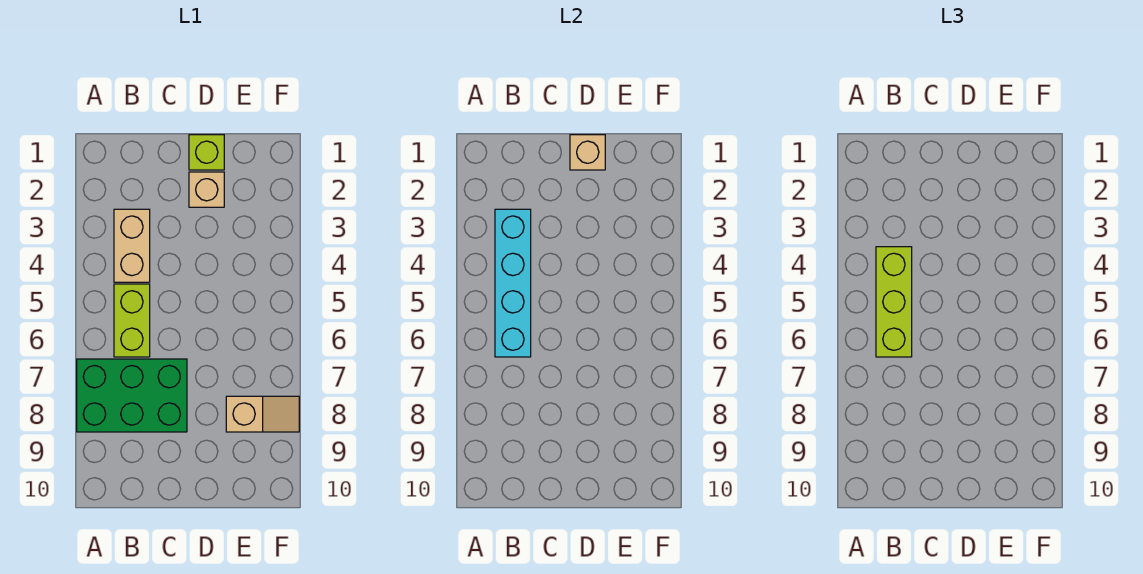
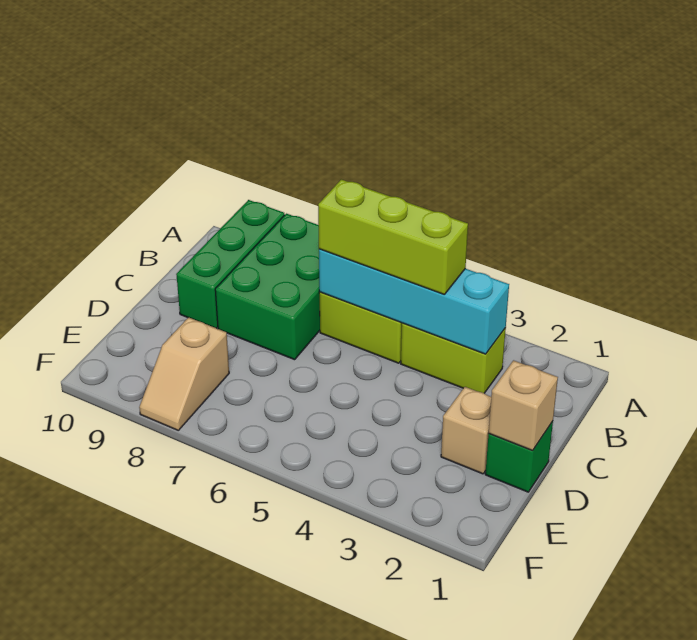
none -> green 1x3 brick [176,200,285,328]
tan 1x2 brick [114,209,150,282] -> lime 1x2 brick [401,323,506,393]
lime 1x1 brick [189,135,224,170] -> green 1x1 brick [485,421,553,492]

